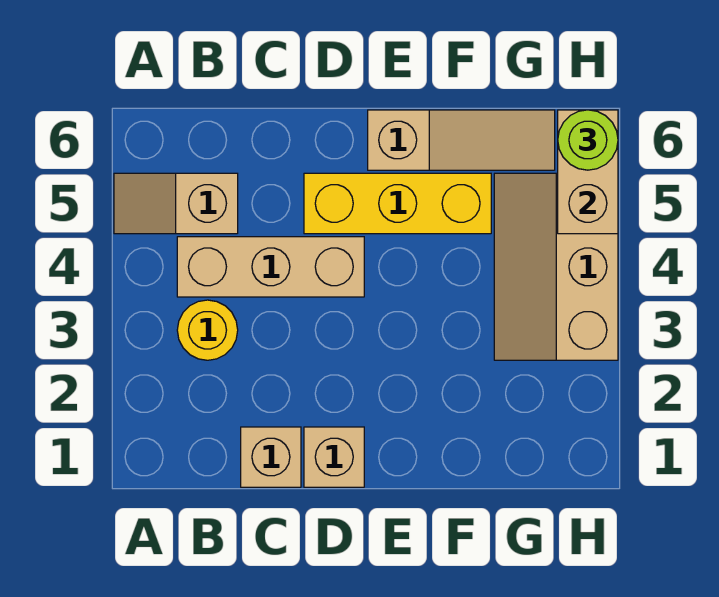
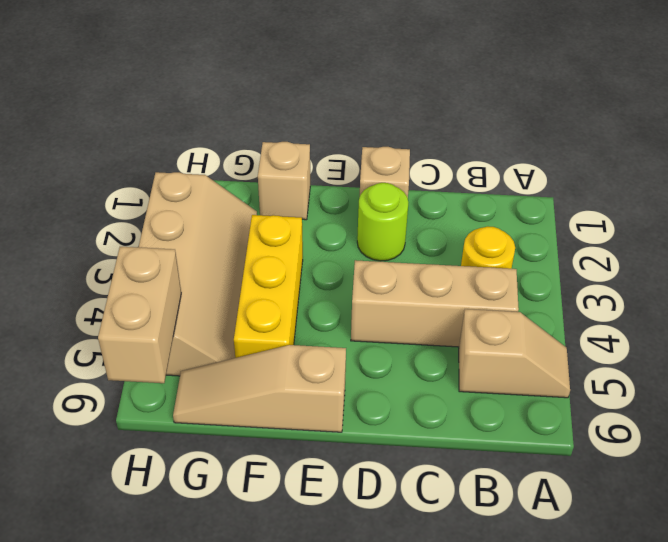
tan 1x1 brick [241,427,301,487] -> tan 1x1 brick moved to [258,142,310,220]
yellow 1x3 brick [304,173,491,234] -> yellow 1x3 brick turned to [234,215,303,358]
tan 2x3 slope [494,173,618,360] -> tan 2x4 slope [139,172,257,376]
lime 1x1 round brick [558,110,618,170] -> lime 1x1 round brick moved to [357,183,408,261]

